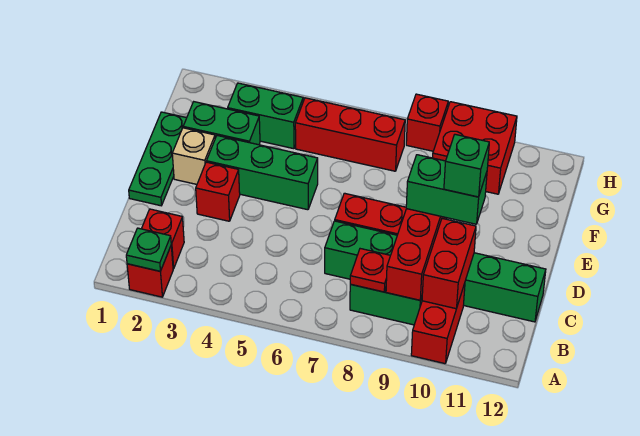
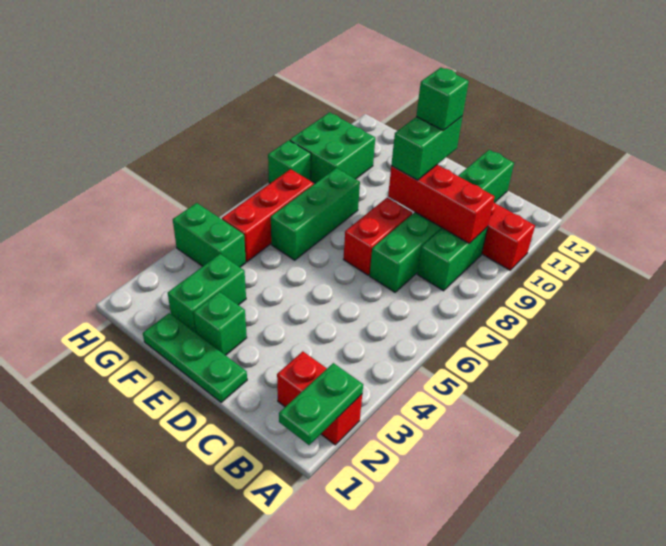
green 1x1 plate [126,228,171,271] -> green 1x2 plate [279,363,363,445]
red 1x1 plate [350,249,390,292] -> none
red 1x2 brick [422,218,476,309] -> none
red 1x1 brick [196,162,240,221] -> none
tan 1x1 brick [172,128,215,184] -> green 1x1 brick [193,292,247,355]
green 1x3 brick [207,136,318,210] -> green 1x3 brick moved to [271,168,360,260]
green 1x2 brick [228,83,303,149] -> green 1x2 brick turned to [173,203,246,267]
red 2x2 brick [433,102,517,194] -> green 2x2 brick [290,112,375,183]
red 1x1 brick [406,94,448,151] -> green 1x1 brick [268,140,311,183]

